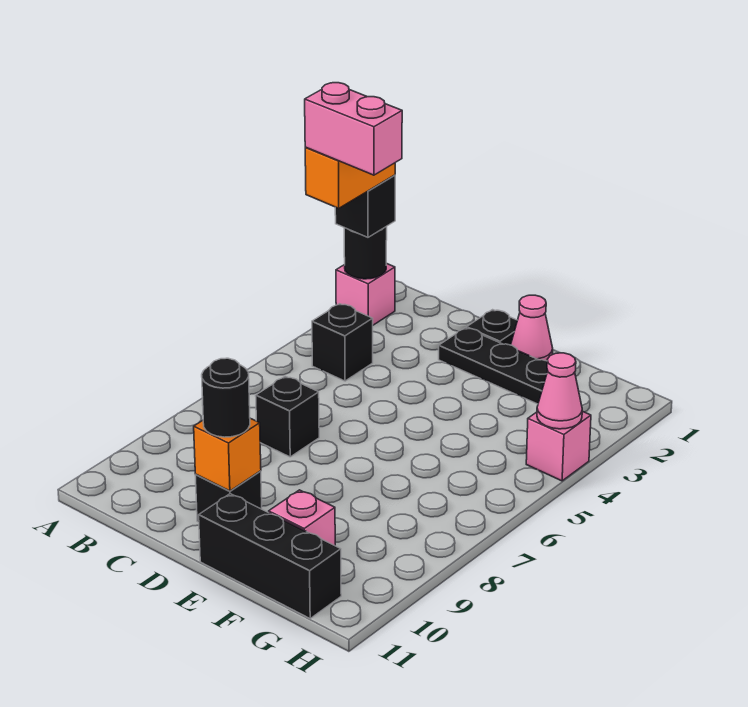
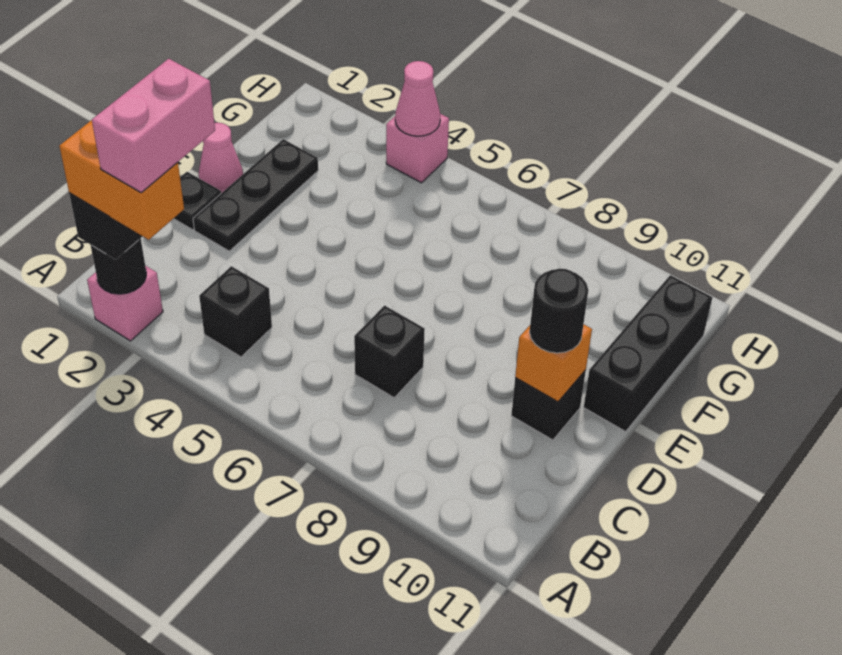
pink 1x1 brick [269,490,335,546] -> none

